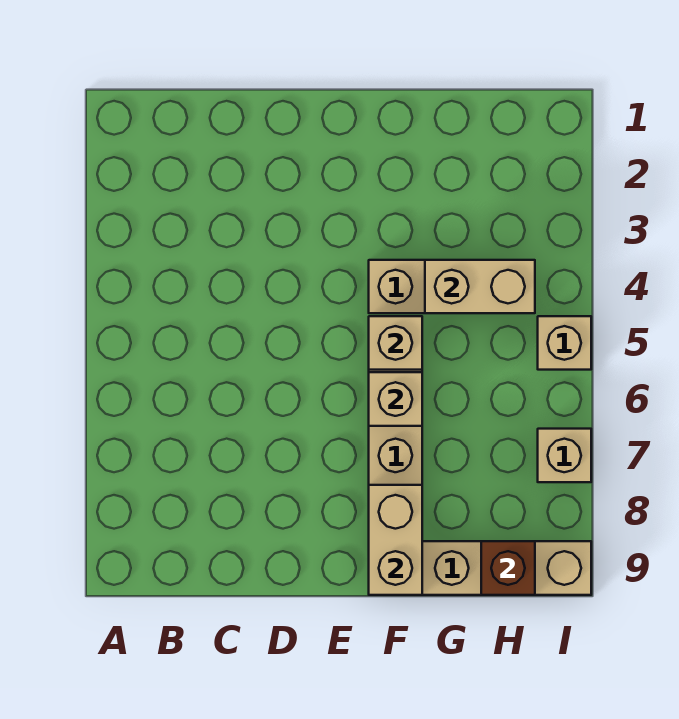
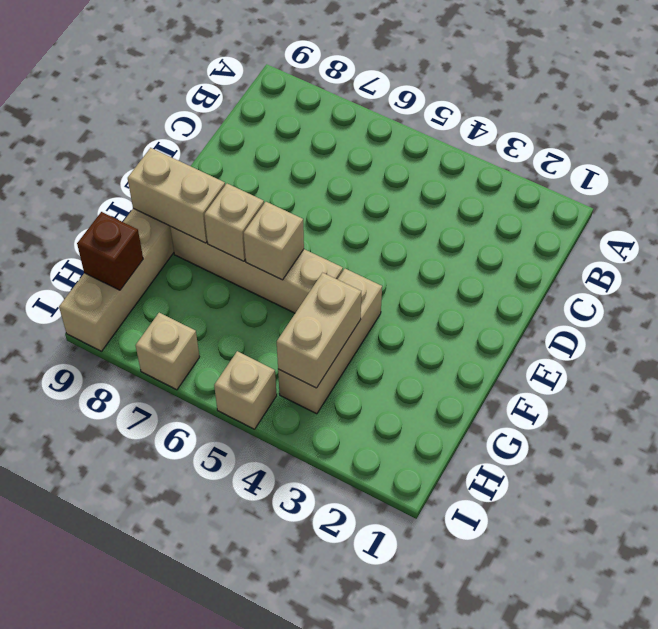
tan 1x1 brick [369,316,422,370] -> tan 1x1 brick moved to [204,184,264,261]

